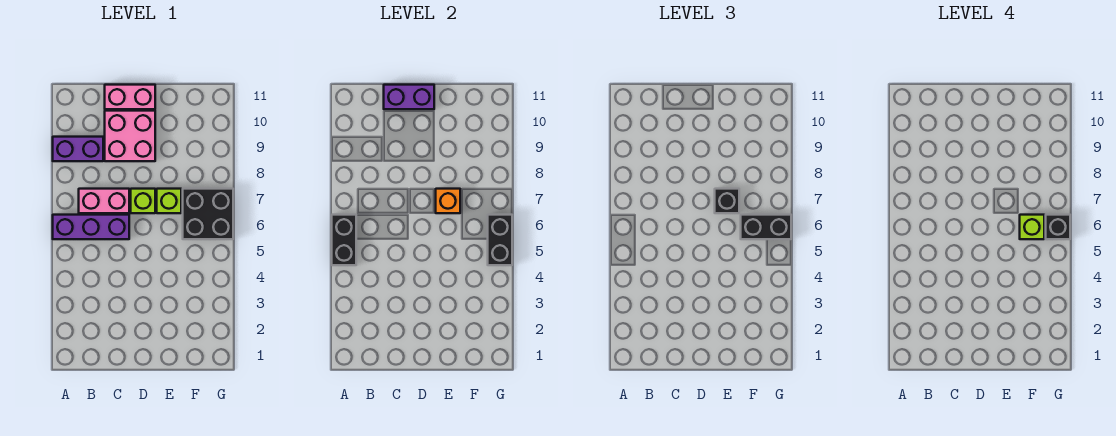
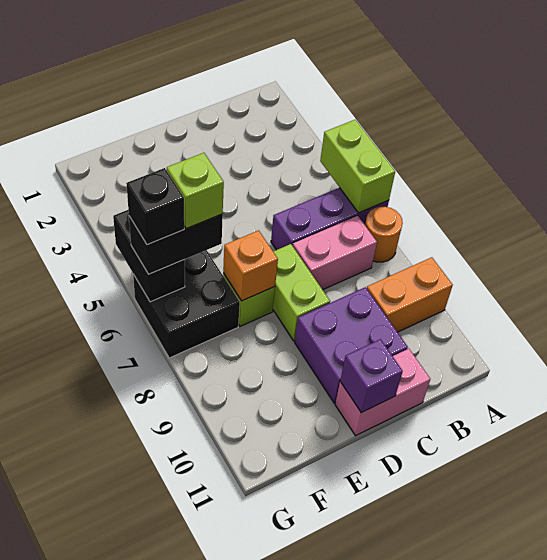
black 1x2 brick [332,215,356,265] -> lime 1x2 brick [320,120,395,213]
none -> orange 1x1 round brick [365,207,403,262]
purple 1x2 brick [53,137,103,161] -> orange 1x2 brick [367,257,453,332]
pink 2x2 brick [105,111,155,161] -> purple 2x2 brick [295,287,408,403]
purple 1x2 brick [384,85,434,109] -> purple 1x1 brick [340,339,403,413]
lime 1x1 brick [131,189,155,213] -> lime 1x2 brick [273,244,330,341]
black 1x1 brick [715,189,739,213] -> none

